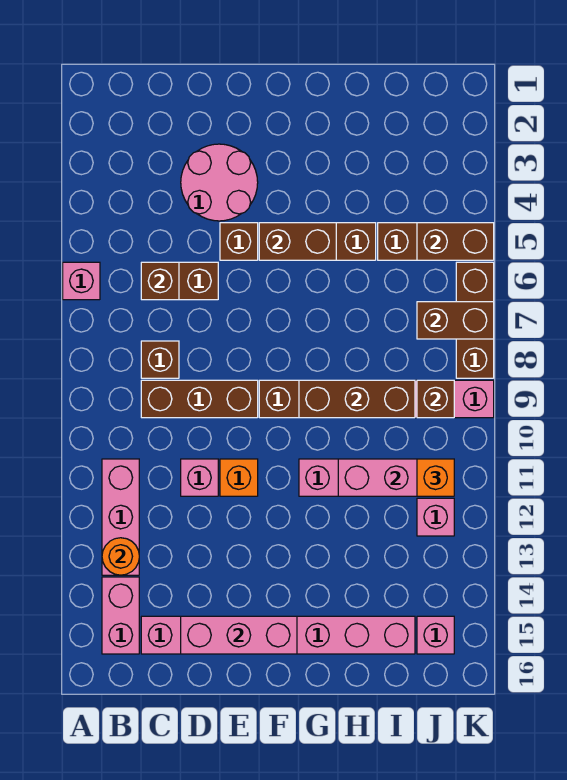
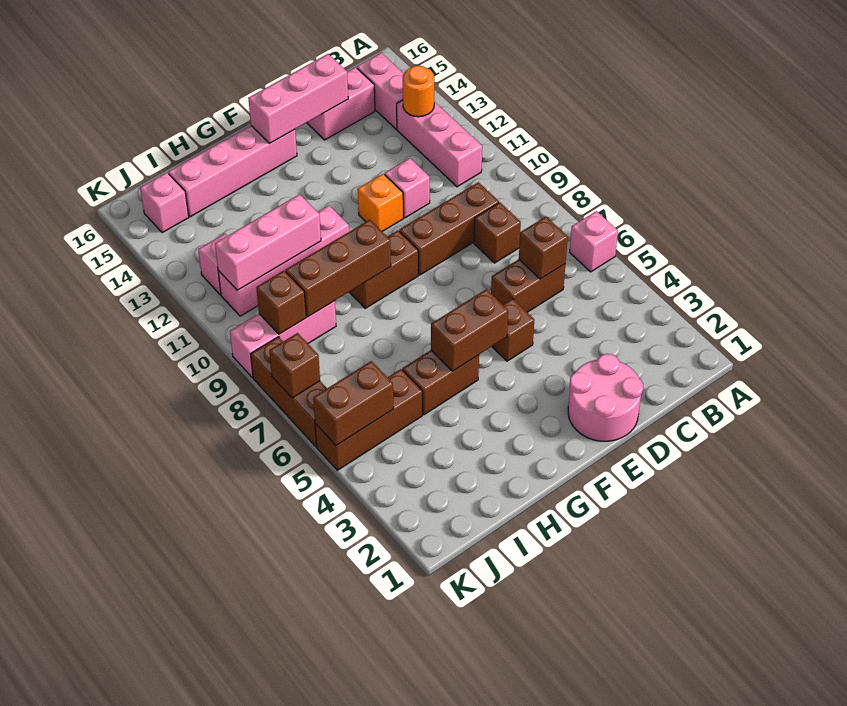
pink 2x2 round brick [181,144,258,221] -> pink 2x2 round brick moved to [568,354,643,441]
brown 1x2 brick [417,302,494,339] -> brown 1x1 brick [269,333,320,398]
orange 1x1 brick [417,459,454,496] -> none

